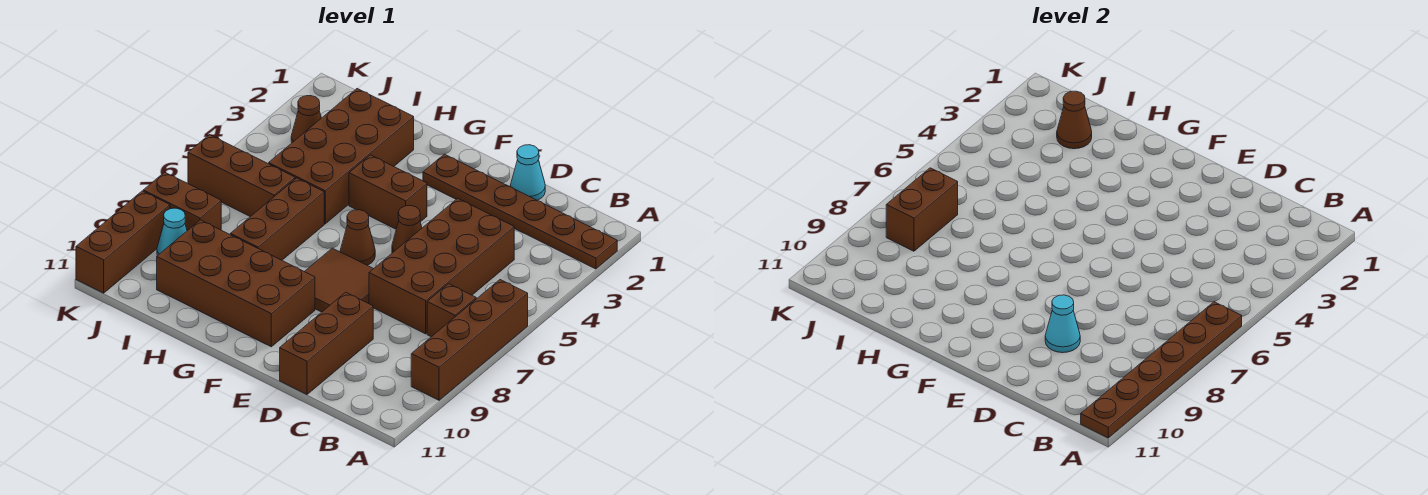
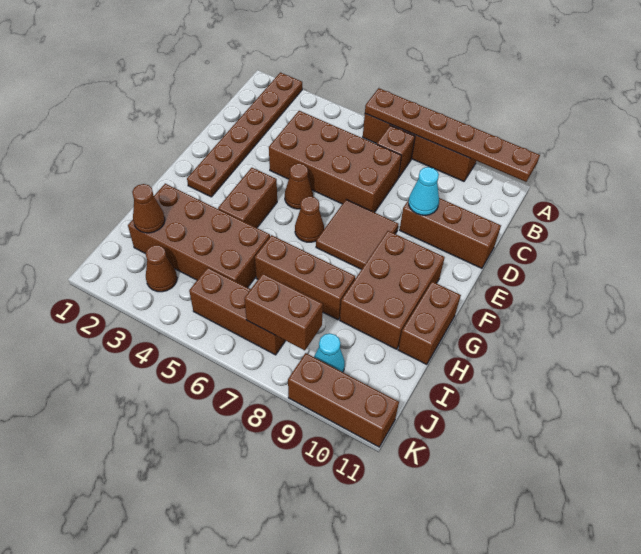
cyan 1x1 cone [510,145,545,201] -> none
brown 2x4 brick [157,220,315,347] -> brown 2x3 brick [340,231,445,349]
brown 1x3 brick [188,135,295,217] -> brown 1x3 brick turned to [189,268,286,355]
brown 1x2 brick [143,172,221,231] -> brown 1x2 brick moved to [398,282,461,365]

